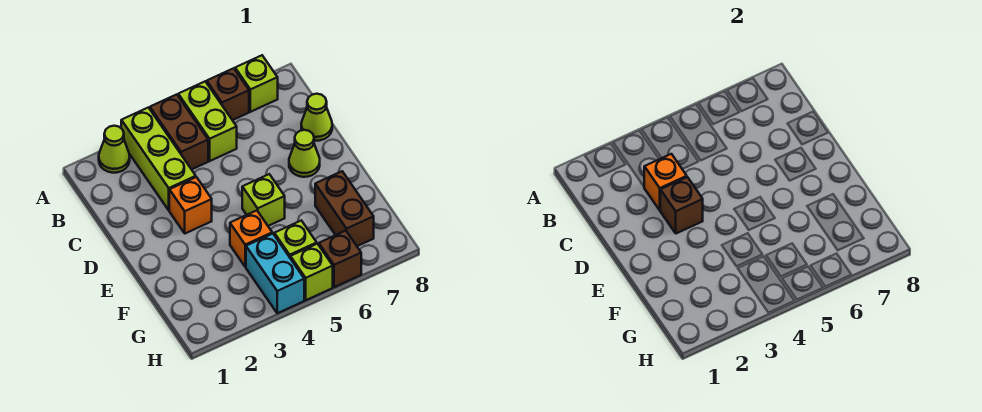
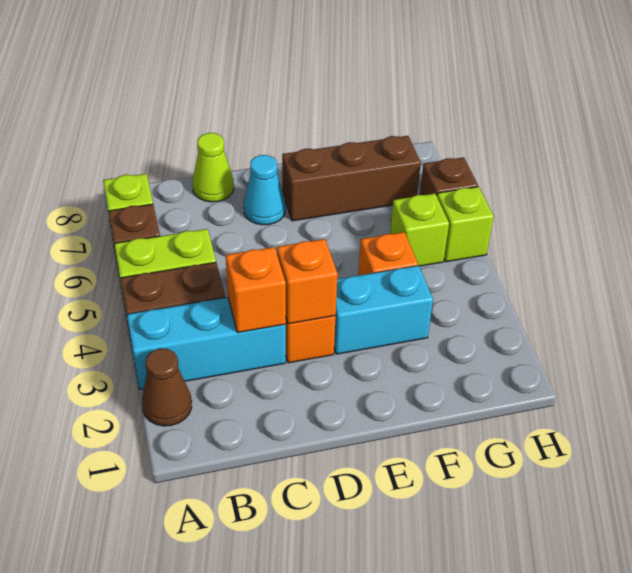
lime 1x1 cone [99,126,130,173] -> brown 1x1 cone [142,348,192,426]
lime 1x3 brick [121,107,196,210] -> cyan 1x3 brick [127,297,286,389]
brown 1x1 brick [660,177,703,233] -> orange 1x1 brick [277,239,338,324]
lime 1x1 cone [289,130,320,177] -> cyan 1x1 cone [244,155,285,225]
lime 1x1 brick [242,174,285,226] -> none
brown 1x2 brick [315,171,374,246] -> brown 1x3 brick [282,136,421,221]
cyan 1x2 brick [246,233,304,313] -> cyan 1x2 brick moved to [334,266,433,354]

